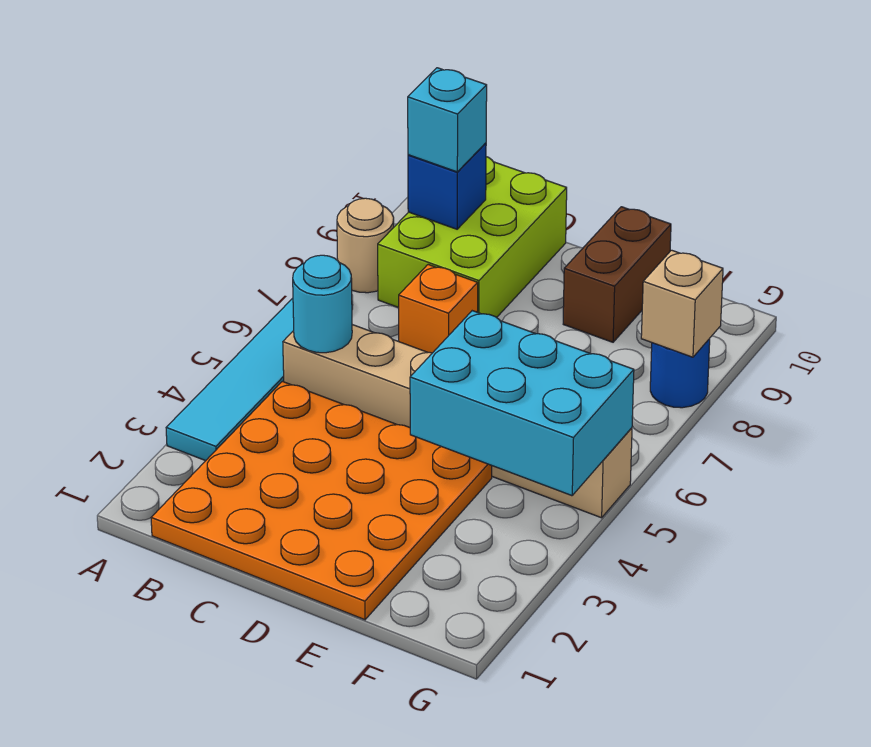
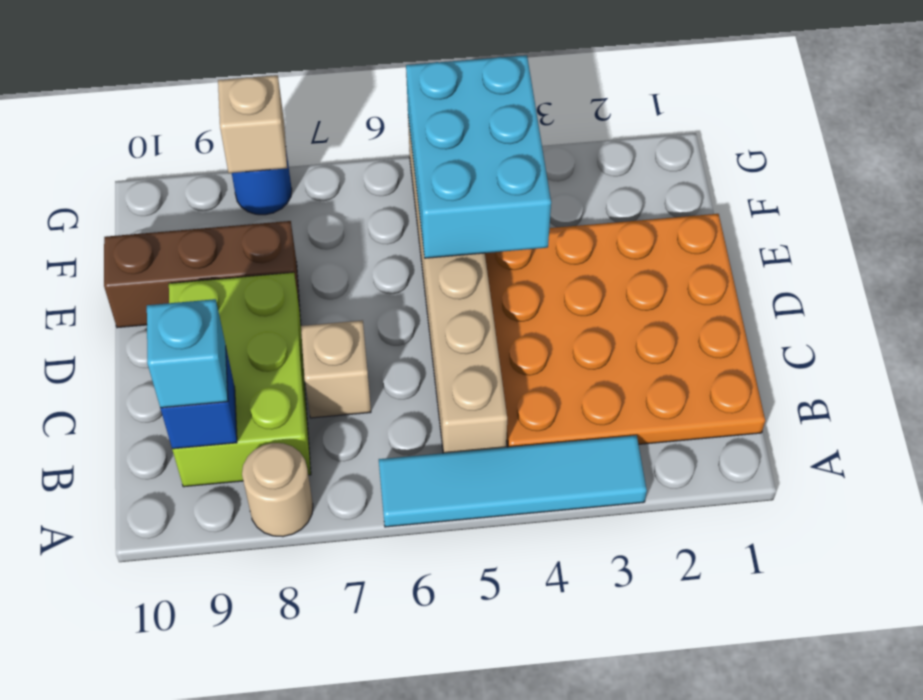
cyan 1x1 round brick [293,255,352,353] -> none
lime 2x3 brick [378,157,567,318] -> lime 2x3 brick turned to [169,273,311,487]
orange 1x1 brick [399,265,478,353] -> tan 1x1 brick [301,320,371,418]
brown 1x2 brick [563,207,671,342] -> brown 1x3 brick [104,221,300,328]

